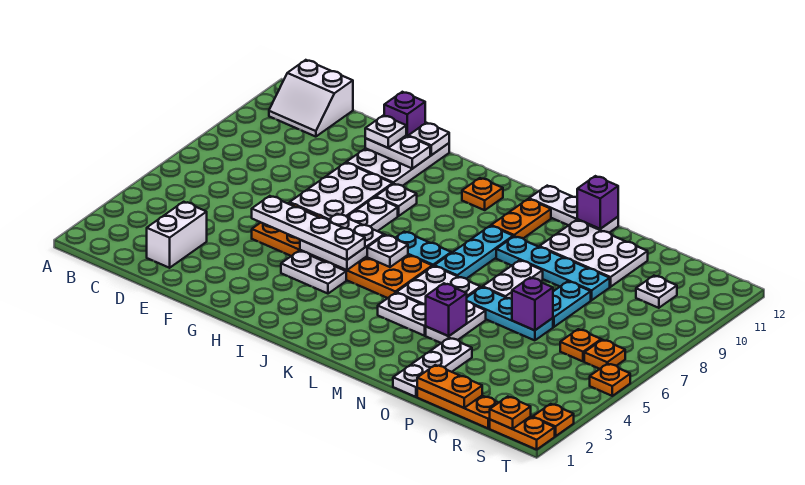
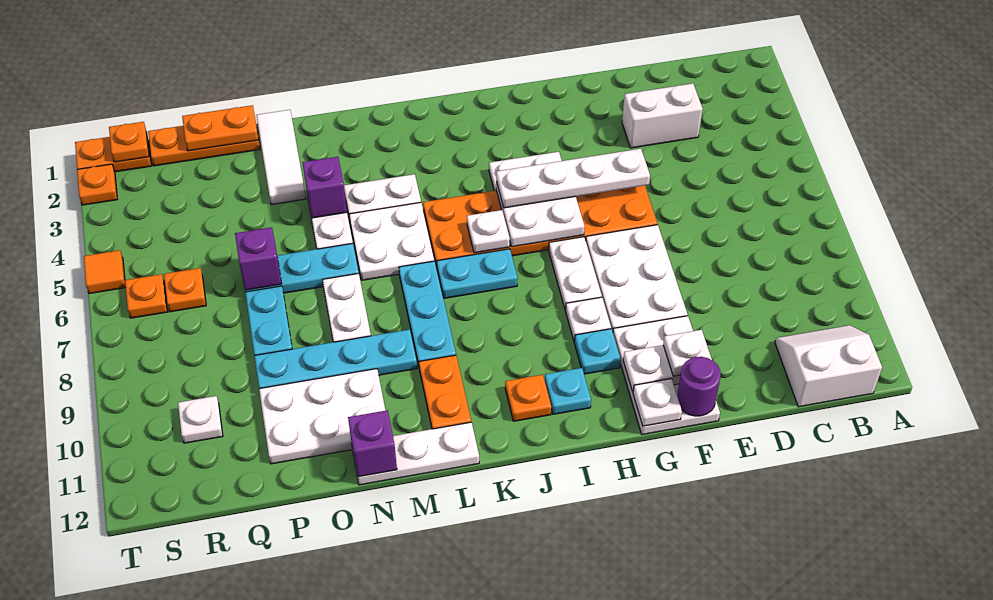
white 1x2 brick [147,202,207,268] -> white 1x2 brick turned to [622,84,703,148]
purple 1x1 brick [384,92,425,136] -> purple 1x1 round brick [677,357,721,416]
none -> cyan 1x1 plate [574,329,621,374]
none -> cyan 1x1 plate [545,368,591,414]
white 1x3 plate [393,338,472,397] -> white 1x3 tile [257,110,306,205]
orange 1x1 plate [590,364,630,396] -> orange 1x1 tile [84,250,126,294]

